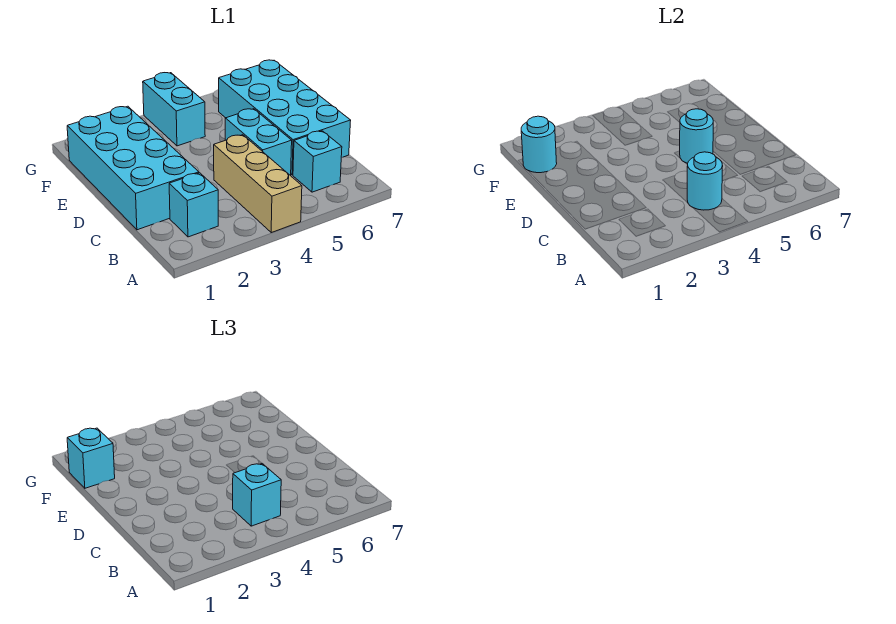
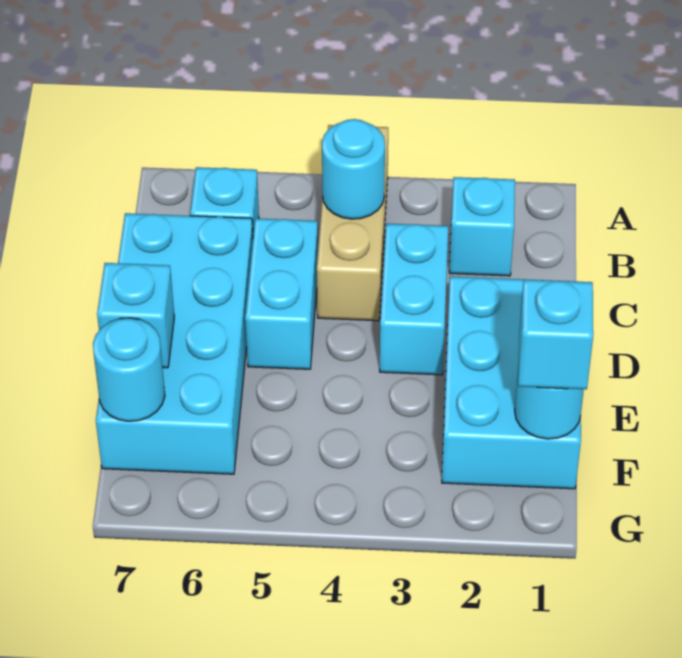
cyan 1x1 brick [233,464,281,526] -> cyan 1x1 brick moved to [97,263,174,368]
cyan 2x4 brick [67,106,199,230] -> cyan 2x3 brick [442,276,581,489]
cyan 1x1 round brick [680,109,713,163] -> cyan 1x1 round brick moved to [93,318,165,421]
cyan 1x2 brick [143,73,205,146] -> cyan 1x2 brick moved to [380,223,448,375]

